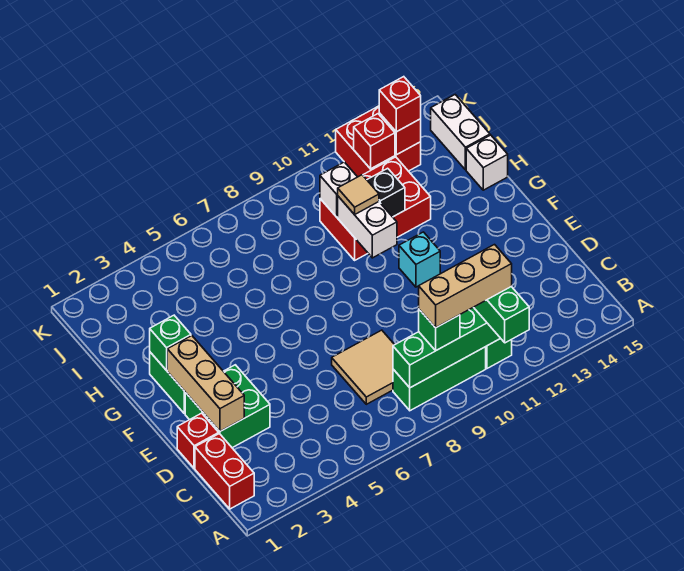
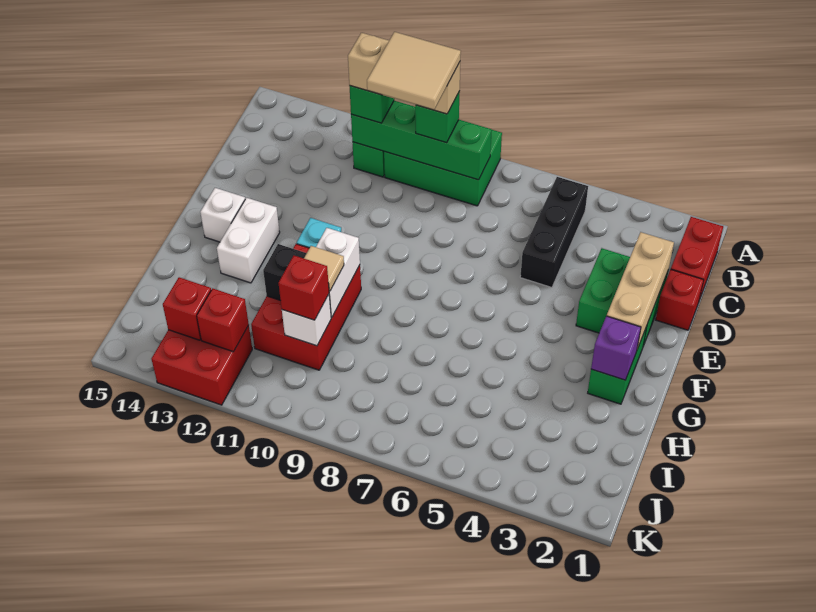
none -> black 1x3 brick [520,177,588,287]
green 1x3 brick [393,347,486,411] -> green 2x3 brick [384,130,502,206]
tan 2x2 tile [332,330,394,404] -> tan 2x2 tile moved to [367,32,461,110]
green 1x1 brick [150,315,191,370] -> purple 1x1 brick [591,316,641,380]
red 2x3 brick [320,157,431,260] -> red 2x3 brick turned to [251,244,361,370]
white 1x1 brick [466,135,508,190] -> white 1x1 brick moved to [200,188,245,242]
white 1x2 brick [431,95,490,170] -> white 1x2 brick moved to [217,198,280,283]
red 1x1 brick [379,77,421,132] -> red 1x1 brick moved to [279,256,329,320]

